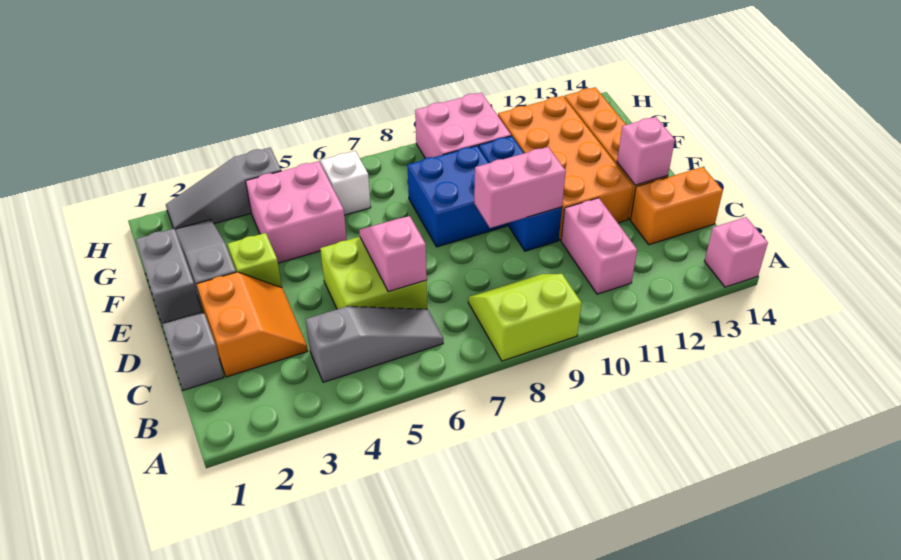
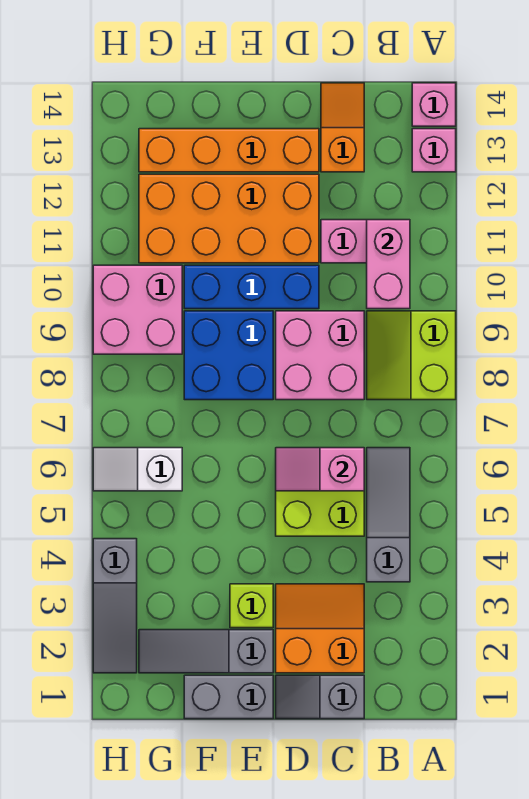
orange 1x2 brick [630,167,723,245] -> orange 1x2 slope [321,83,364,172]
pink 1x2 brick [474,147,566,228] -> pink 1x2 brick moved to [367,220,410,309]
pink 1x1 brick [617,117,675,185] -> pink 1x1 brick moved to [412,129,456,172]
pink 2x2 brick [246,161,347,263] -> pink 2x2 brick moved to [276,311,364,400]

